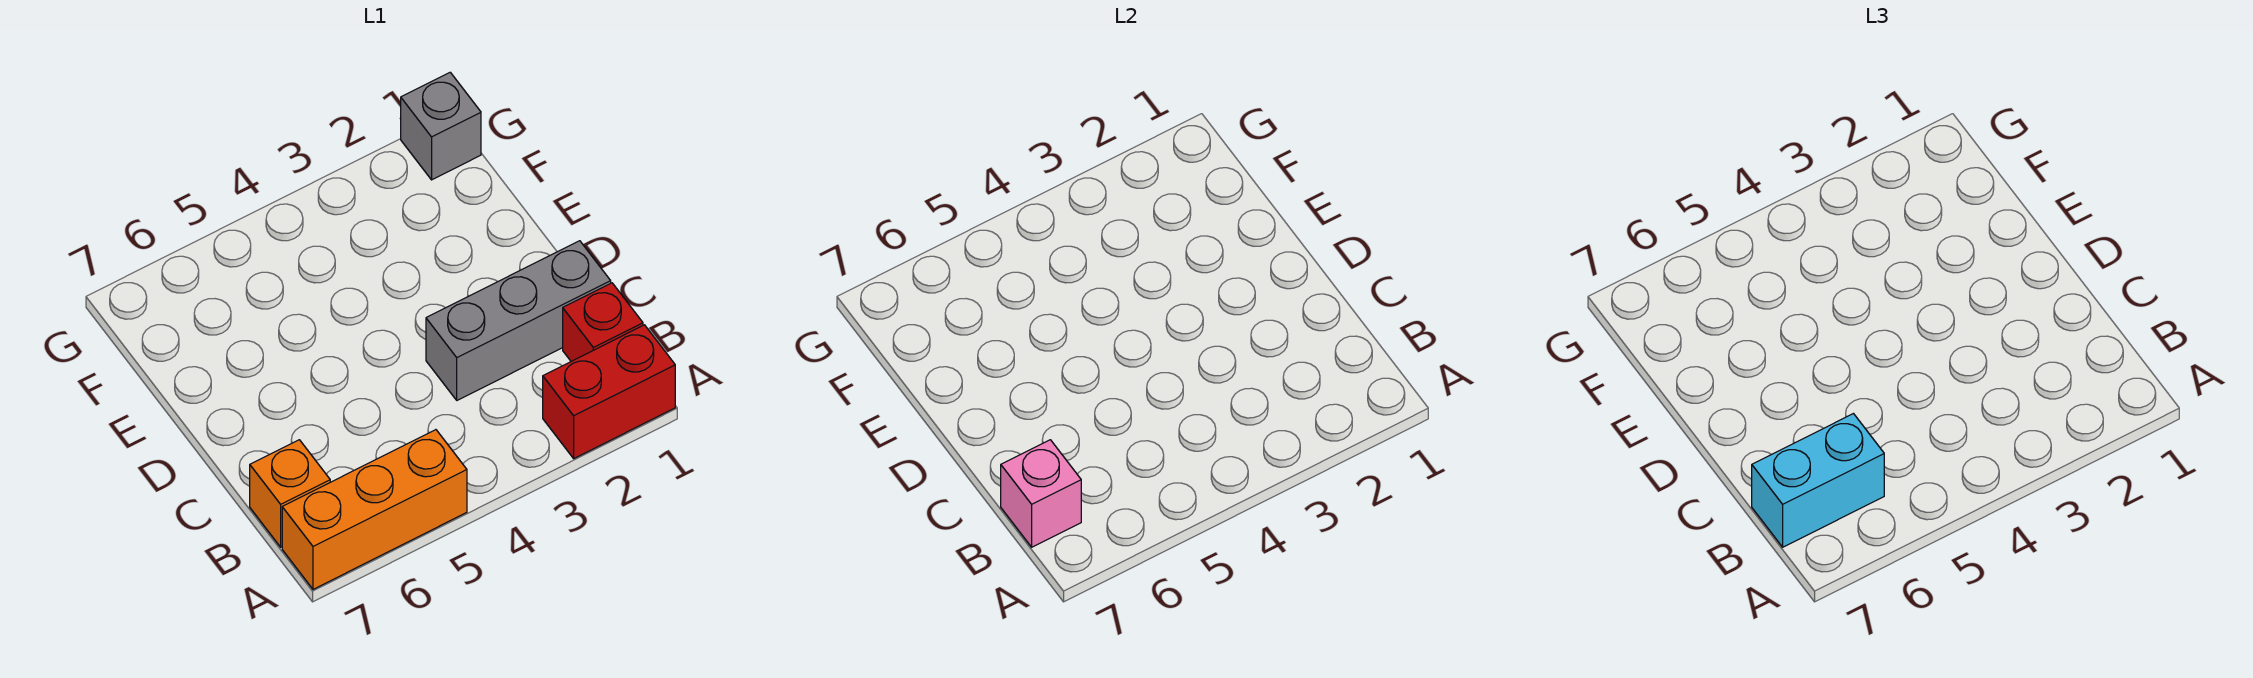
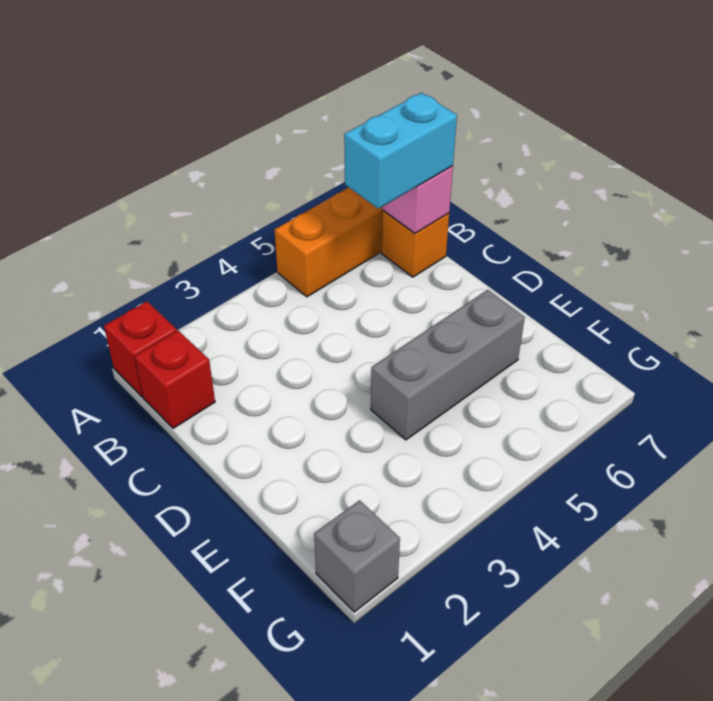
red 1x2 brick [543,325,675,458] -> red 1x1 brick [104,301,177,397]
grey 1x3 brick [426,241,611,400] -> grey 1x3 brick moved to [371,290,525,440]

